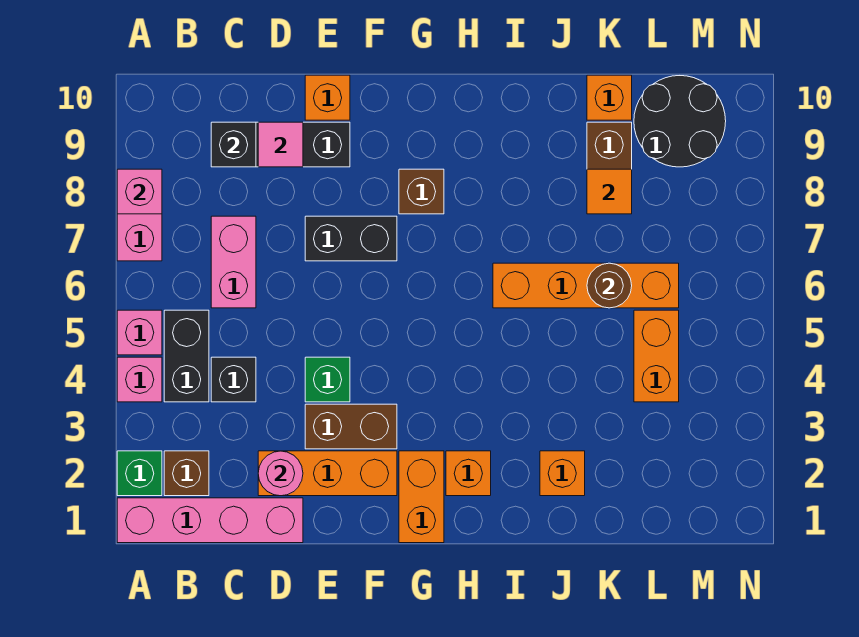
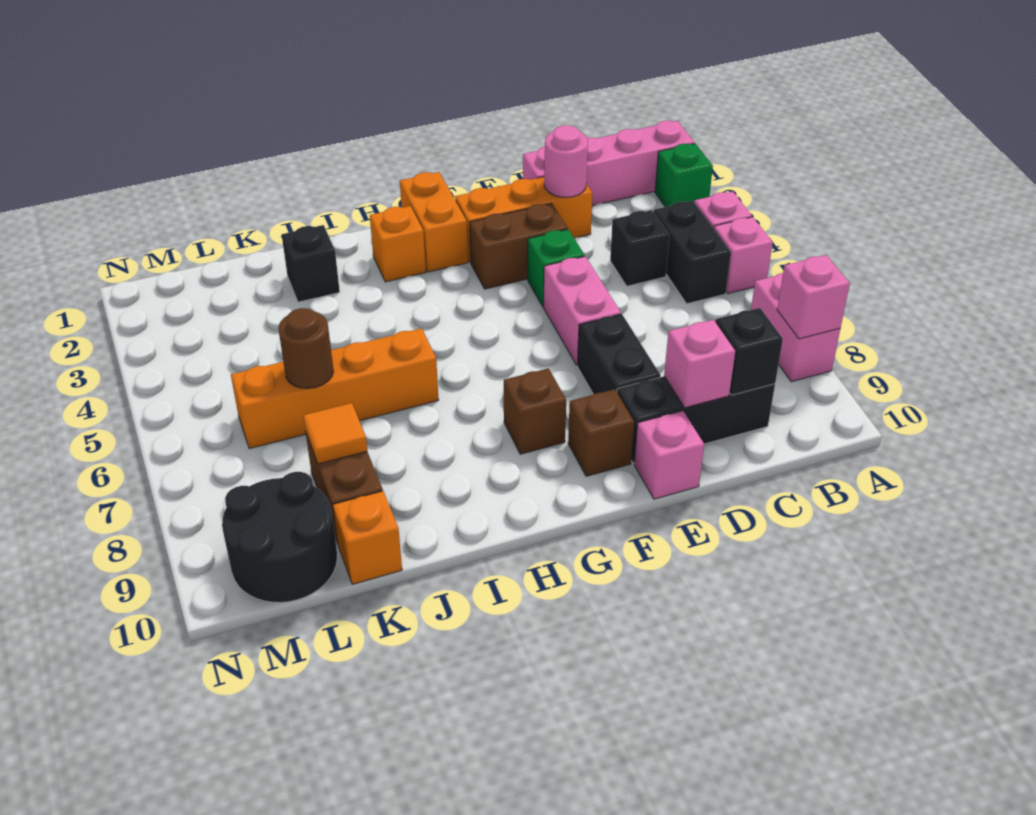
brown 1x1 brick [164,451,209,496] -> brown 1x1 brick moved to [568,389,634,476]
pink 1x2 brick [211,216,256,308] -> pink 1x2 brick moved to [543,256,621,365]
pink 1x1 tile [258,122,303,167] -> pink 1x1 brick [664,320,735,408]
black 1x2 brick [305,216,397,261] -> black 1x2 brick turned to [577,314,661,394]
orange 1x1 brick [305,75,350,120] -> pink 1x1 brick [634,411,704,499]
orange 1x1 brick [540,451,585,496] -> black 1x1 brick [282,225,340,302]
orange 1x2 brick [634,310,679,402] -> none

